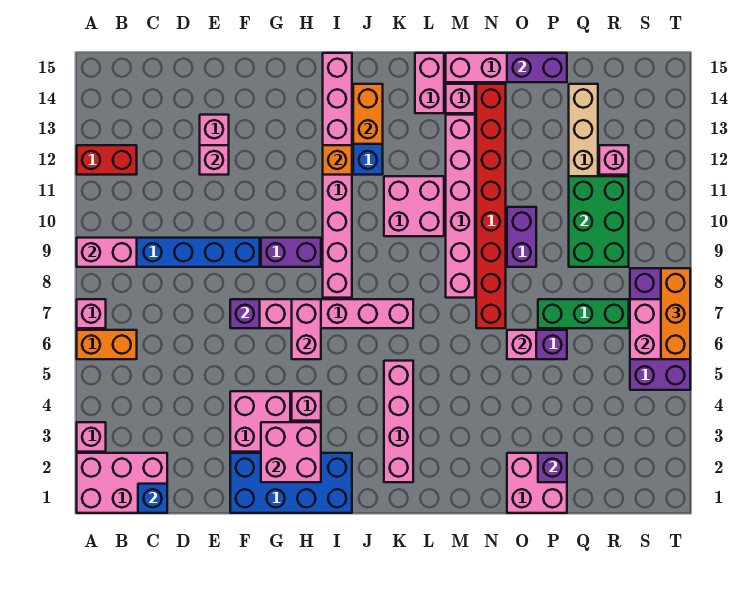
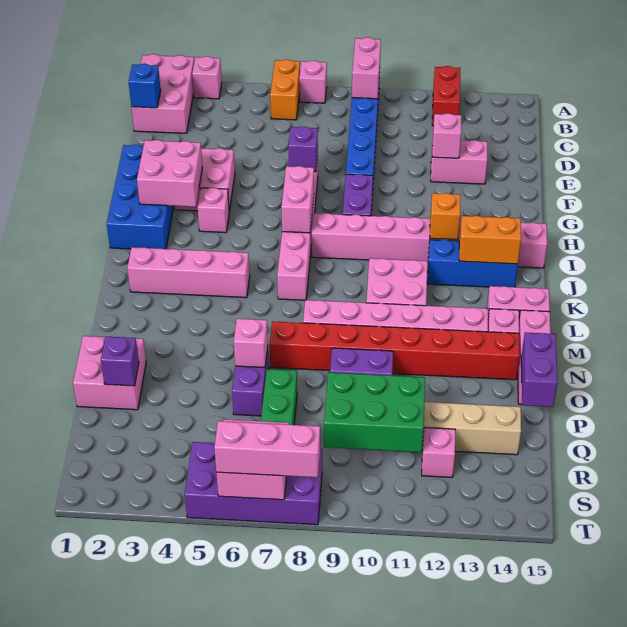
pink 1x2 brick [292,299,321,359] -> pink 1x2 brick turned to [281,166,314,233]
orange 1x3 brick [661,268,690,359] -> pink 1x3 brick [214,421,320,478]

